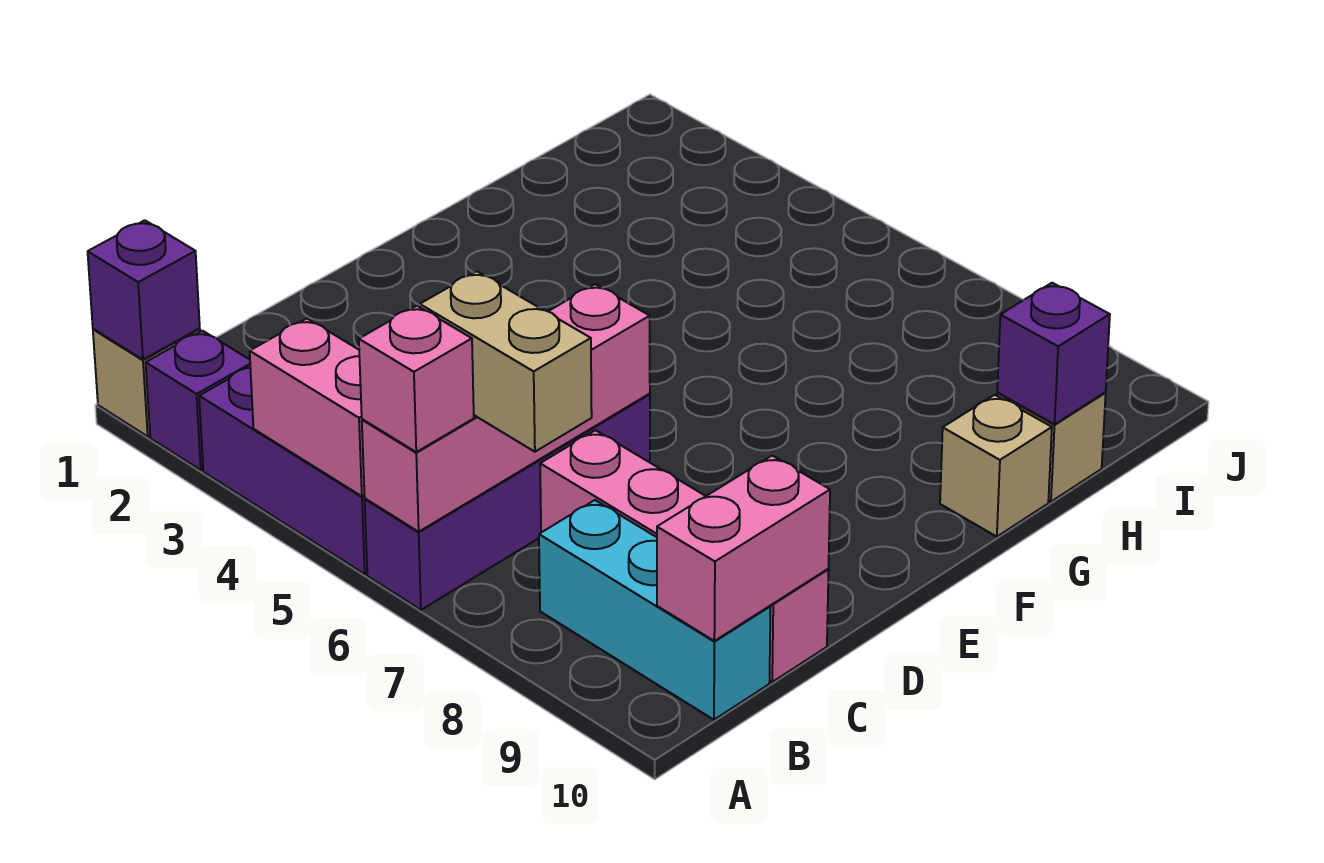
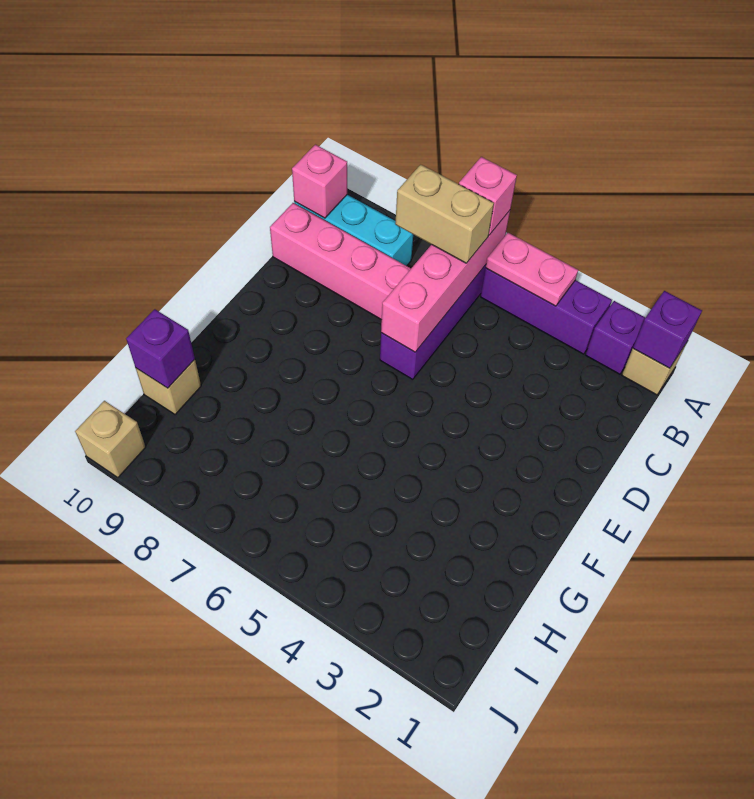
pink 1x2 brick [250,319,364,496] -> pink 1x2 plate [486,233,578,306]
pink 1x2 brick [657,456,830,641] -> pink 1x1 brick [292,145,347,218]
tan 1x1 brick [940,395,1052,537] -> tan 1x1 brick moved to [75,401,146,477]

